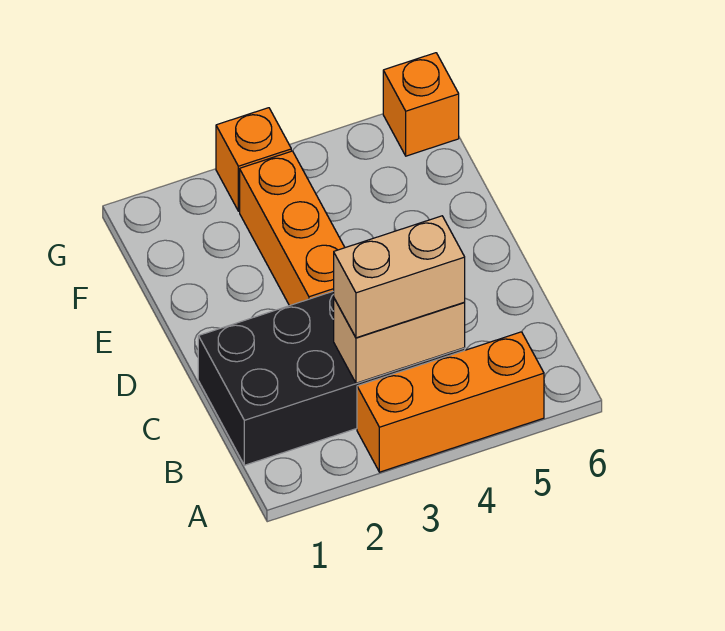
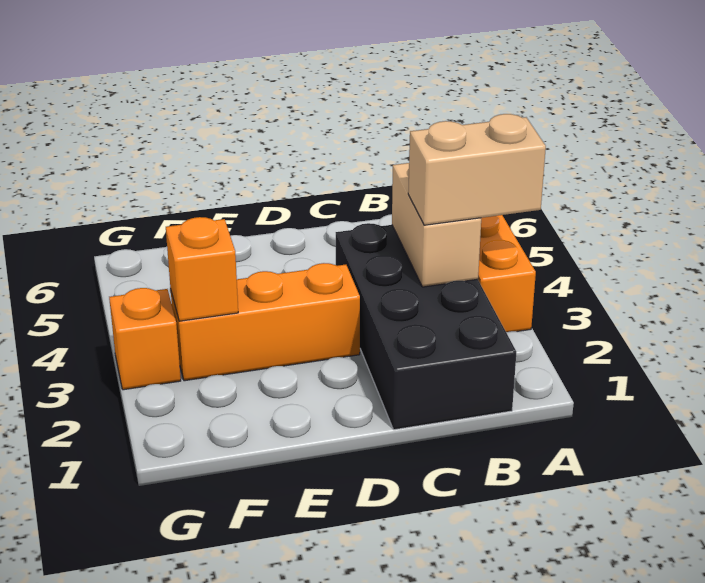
tan 1x2 brick [334,216,465,338] -> tan 1x2 brick turned to [408,114,546,225]
orange 1x1 brick [383,53,459,156] -> orange 1x1 brick moved to [166,217,238,321]

